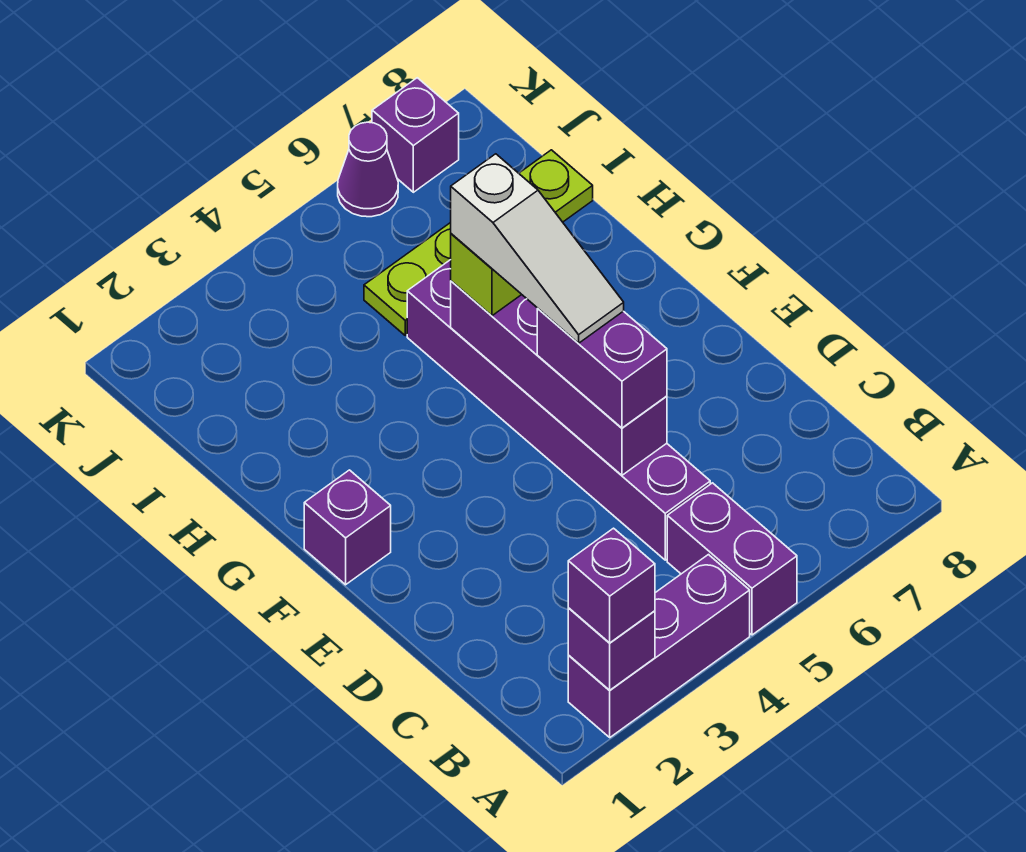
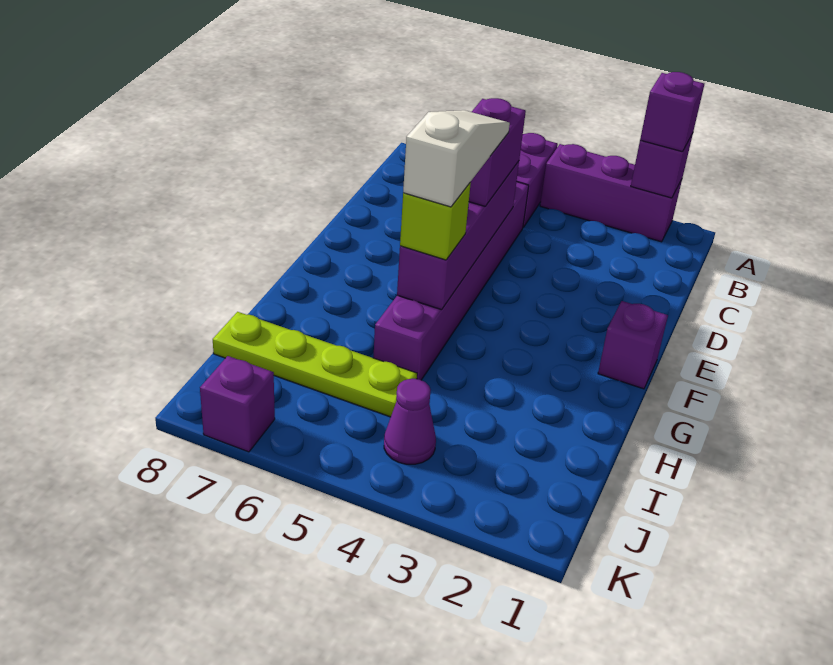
purple 1x1 cone [338,122,398,217] -> purple 1x1 cone moved to [384,379,436,464]

